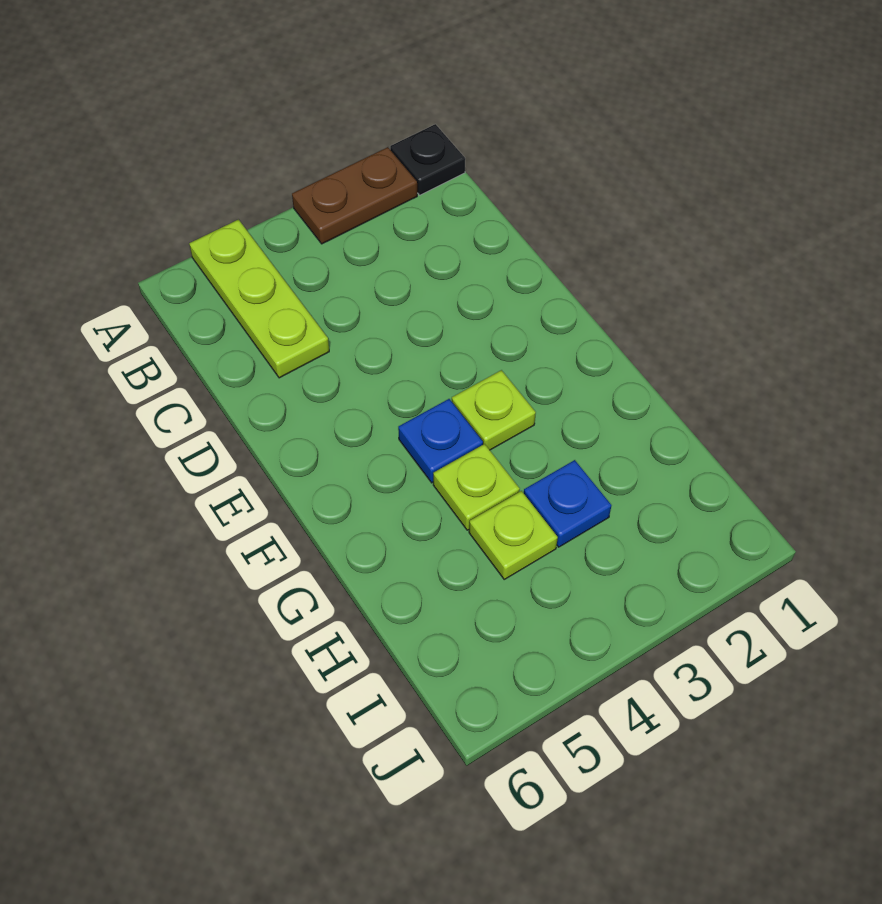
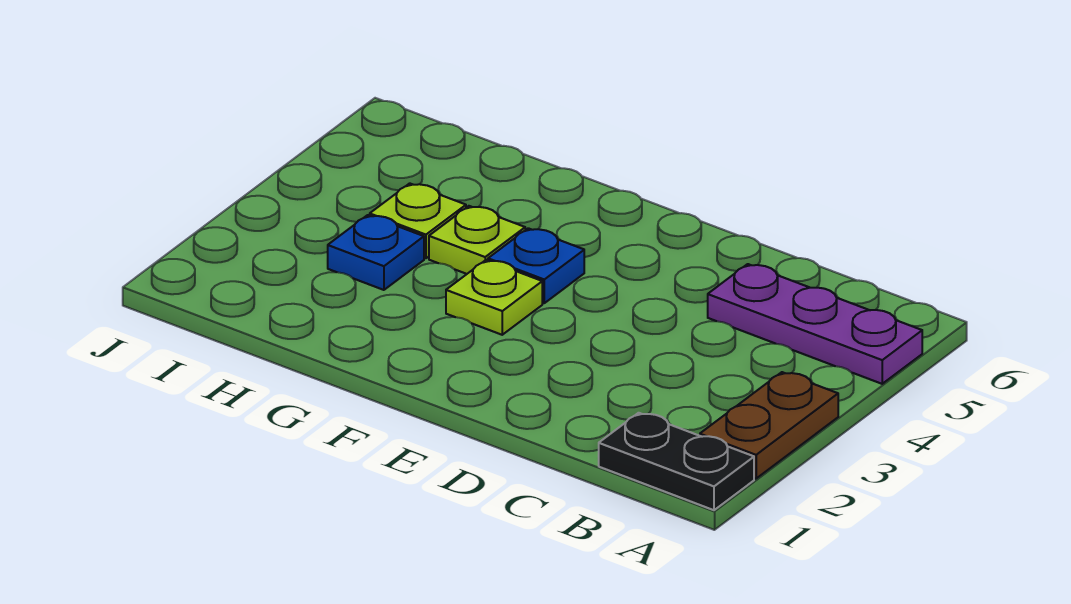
black 1x1 plate [390,124,465,195] -> black 1x2 plate [599,413,754,510]
lime 1x3 plate [189,220,329,378] -> purple 1x3 plate [708,264,922,384]

